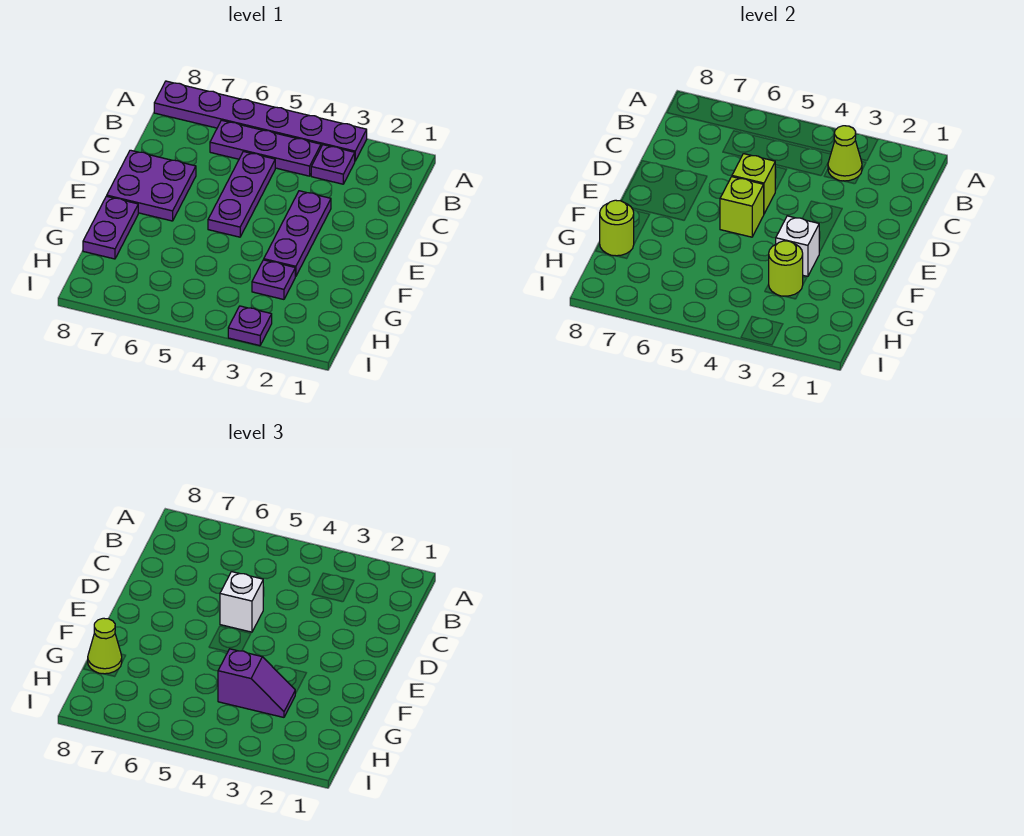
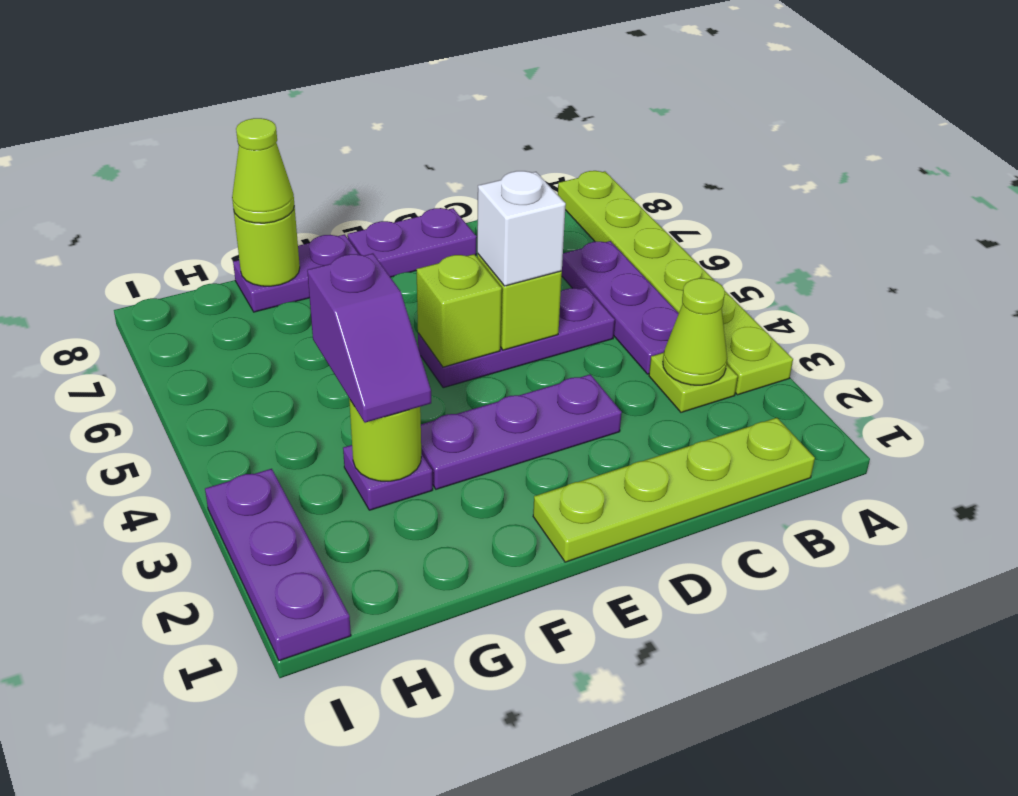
purple 1x6 plate [154,81,367,161] -> lime 1x6 plate [558,171,793,395]
none -> lime 1x4 plate [533,418,815,562]
purple 1x1 plate [311,145,355,184] -> lime 1x1 plate [649,353,738,412]
purple 2x2 plate [107,150,196,221] -> purple 1x2 plate [348,208,477,277]
white 1x1 brick [776,216,820,276] -> none
purple 1x1 plate [228,306,272,346] -> purple 1x3 plate [205,469,351,661]

